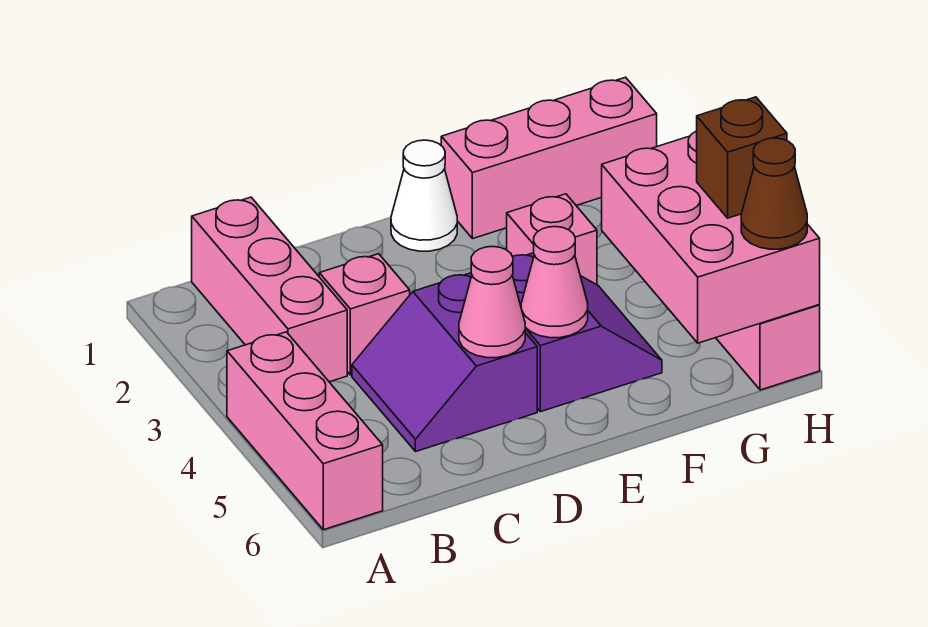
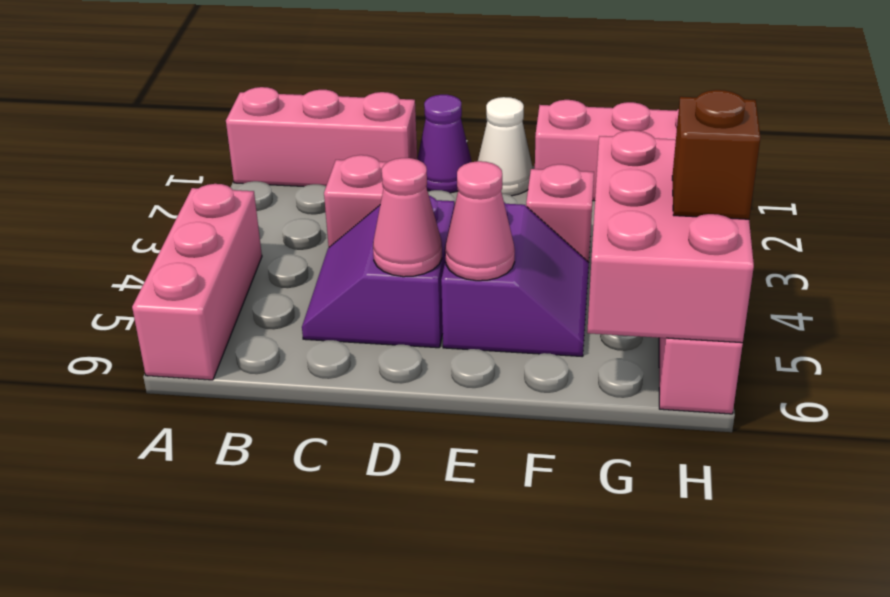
pink 1x3 brick [192,197,347,382] -> pink 1x3 brick turned to [226,87,417,187]
none -> purple 1x1 cone [417,95,472,193]
brown 1x1 cone [741,138,807,249] -> none

